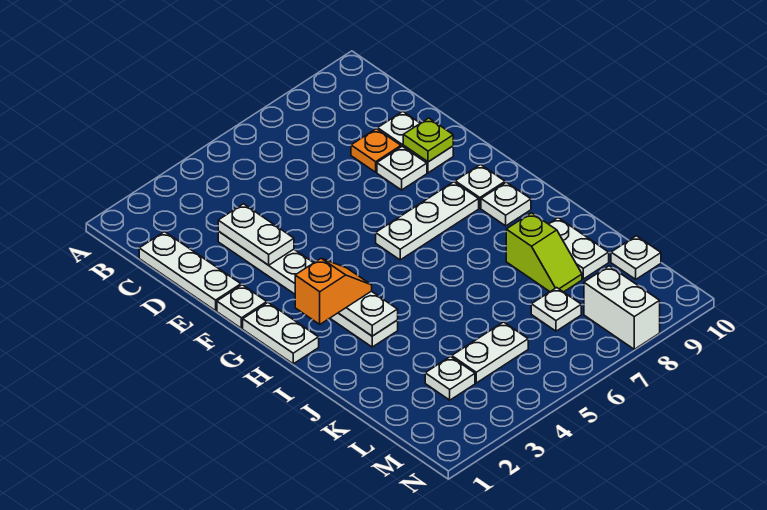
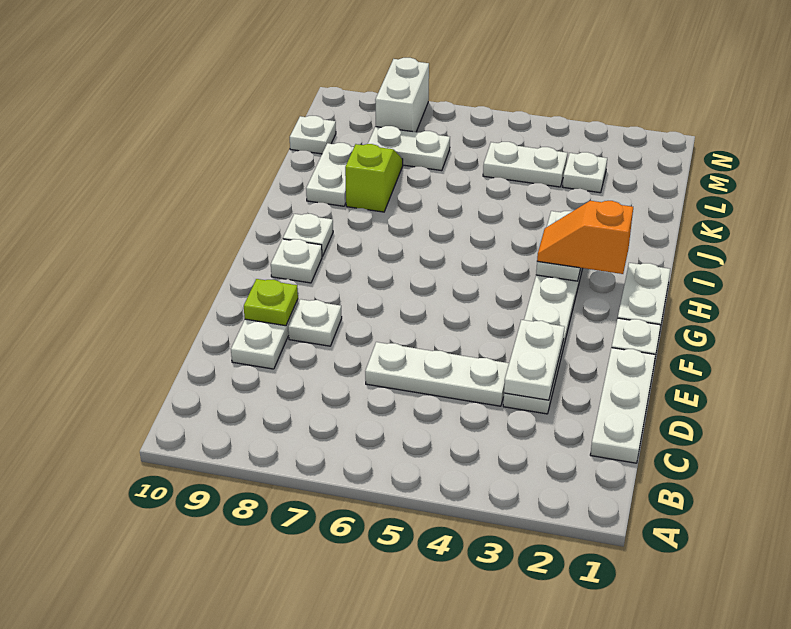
orange 1x1 plate [351,129,401,172] -> none
white 1x3 plate [376,182,479,260] -> white 1x3 plate moved to [365,342,509,406]
white 1x1 plate [531,288,581,331] -> white 1x2 plate [368,126,450,171]

